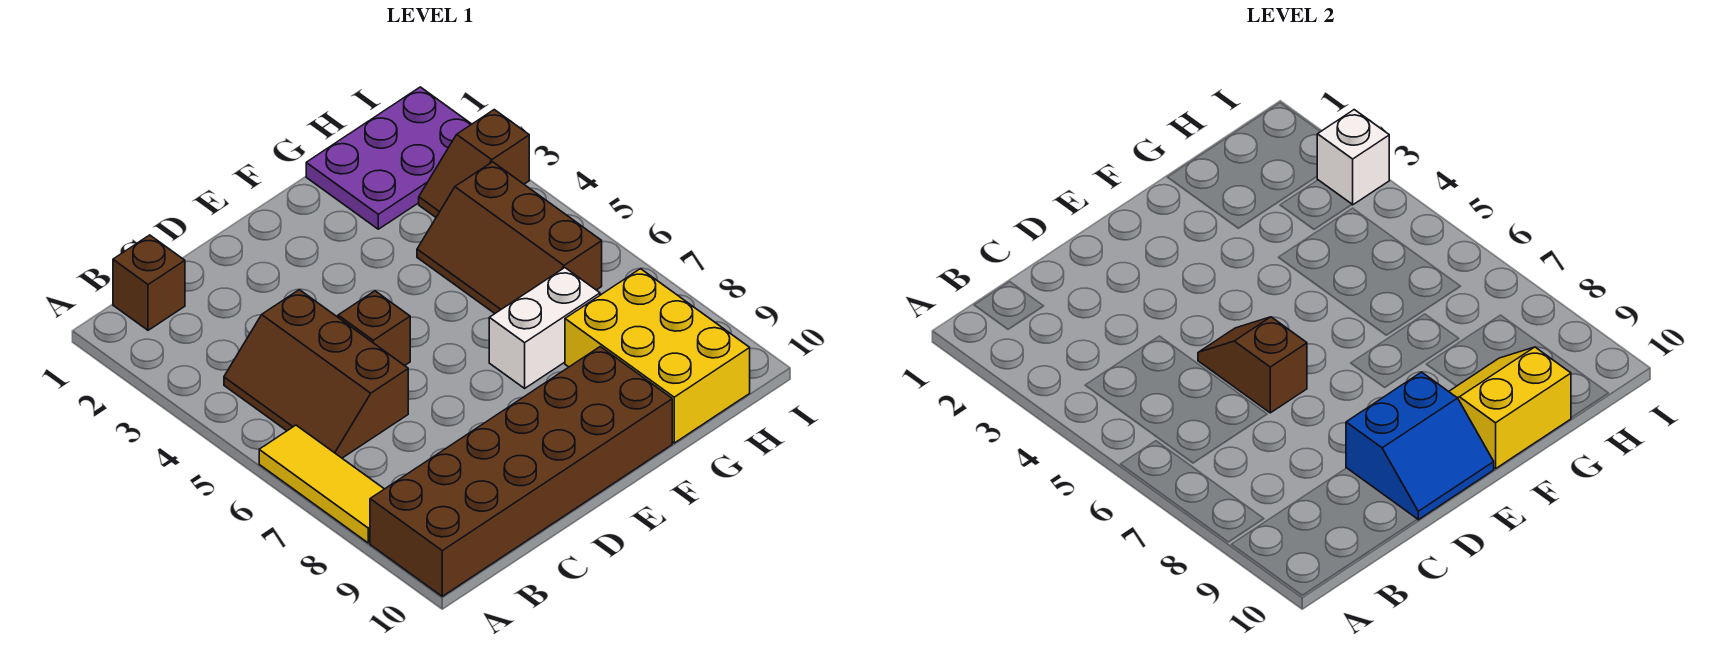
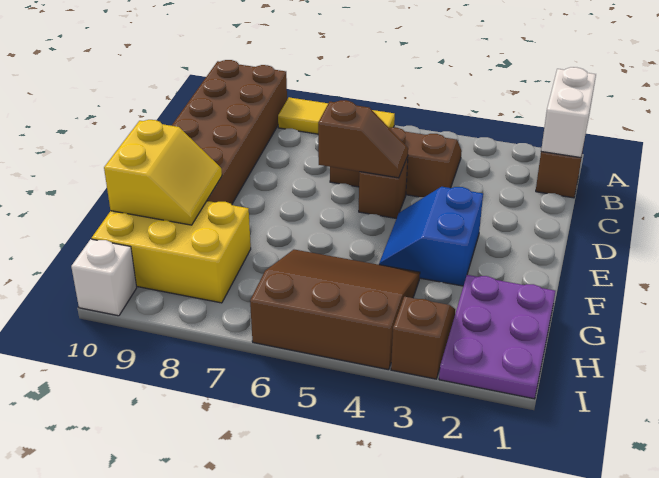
blue 2x2 slope [1346,372,1494,520] -> blue 2x2 slope moved to [379,187,483,286]
white 1x2 brick [489,268,600,388] -> white 1x2 brick moved to [541,67,596,158]
brown 2x3 slope [417,162,602,313] -> brown 3x3 slope [250,250,420,370]
white 1x1 brick [1317,110,1389,205] -> white 1x1 brick moved to [71,239,137,316]

